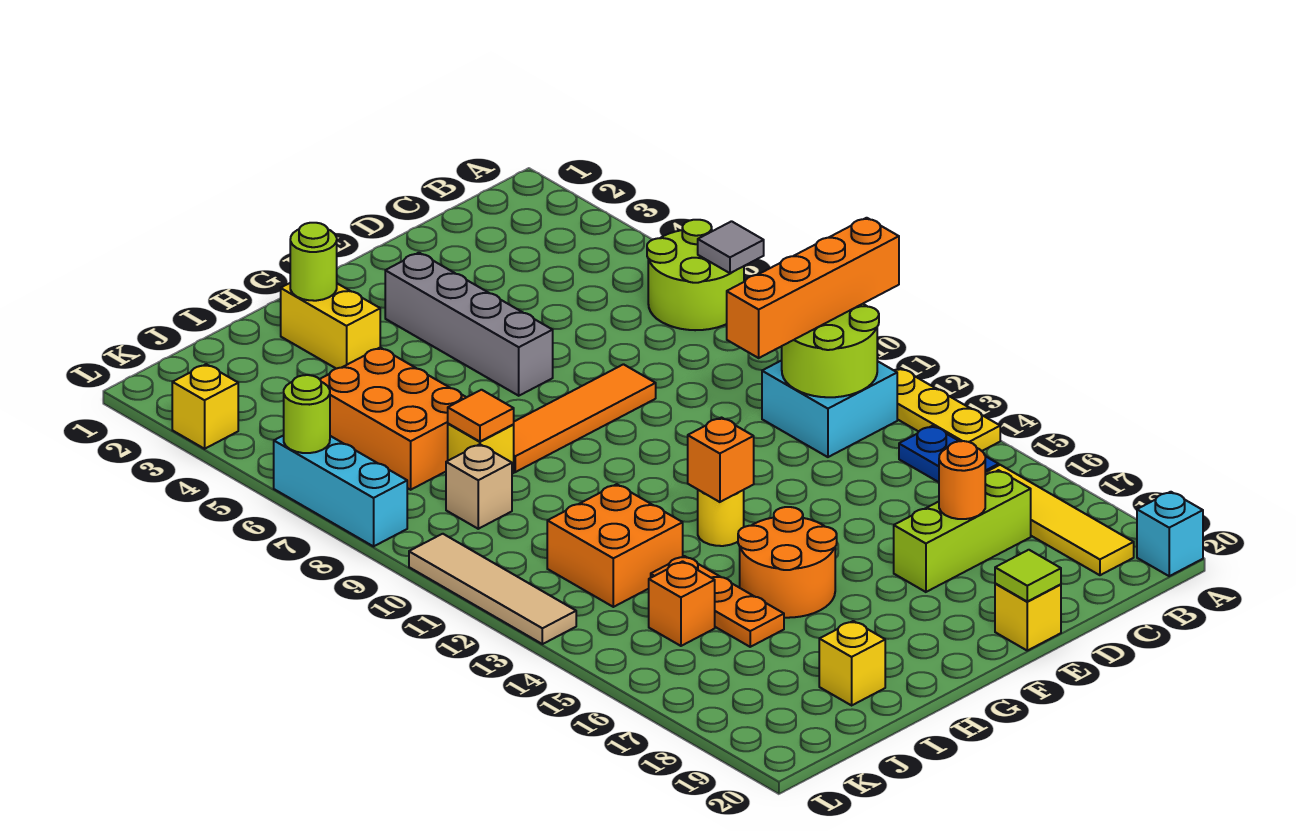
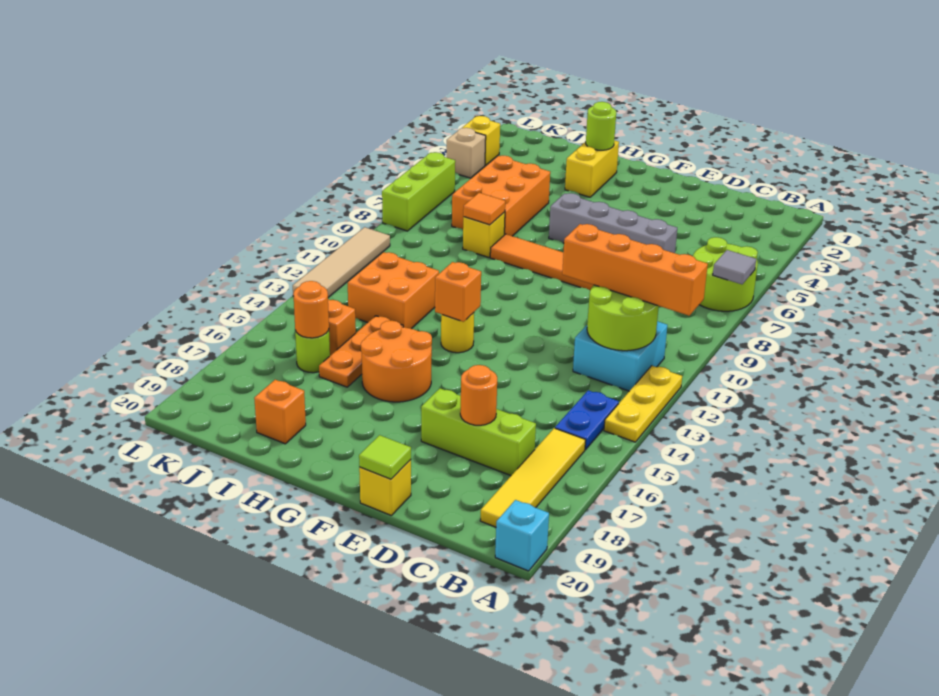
grey 1x4 brick [385,253,553,396] -> grey 1x4 brick turned to [549,193,677,253]
yellow 1x1 brick [819,621,885,705] -> orange 1x1 brick [254,380,306,444]
tan 1x1 brick [446,444,512,529] -> tan 1x1 brick moved to [447,128,486,178]
none -> orange 1x1 round brick [293,281,329,338]
cyan 1x3 brick [274,435,407,546] -> lime 1x3 brick [382,152,455,231]
lime 1x1 round brick [284,375,330,453] -> lime 1x1 round brick moved to [295,330,330,373]

